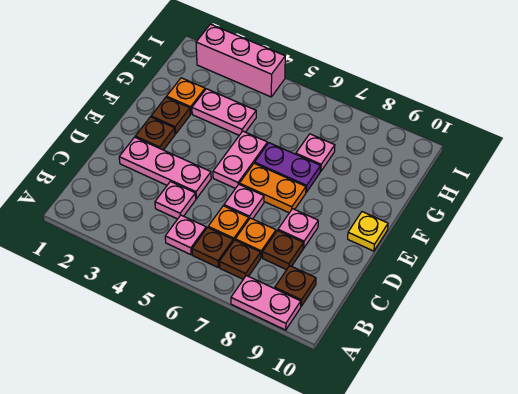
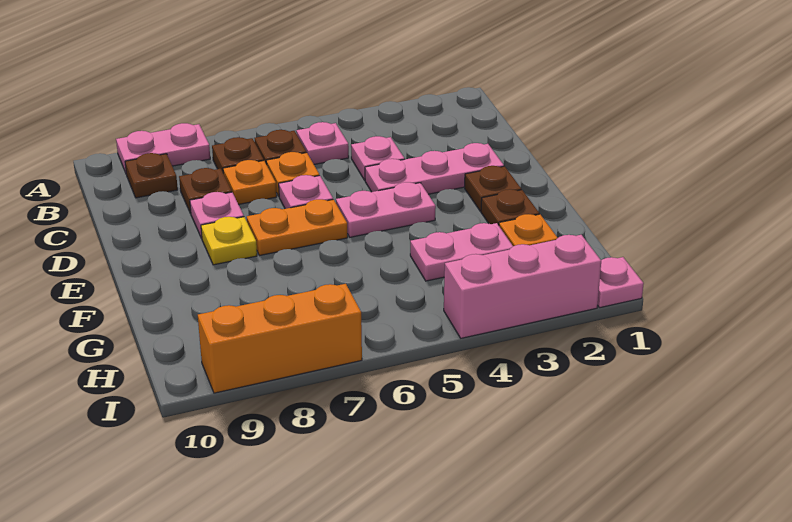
pink 1x2 plate [213,131,268,188] -> pink 1x2 plate turned to [336,182,436,237]
yellow 1x1 plate [348,212,388,251] -> yellow 1x1 plate moved to [201,217,257,265]
purple 1x2 plate [255,143,321,192] -> none
pink 1x1 plate [296,134,335,171] -> pink 1x1 plate moved to [598,257,644,308]
none -> orange 1x3 brick [198,284,362,393]

